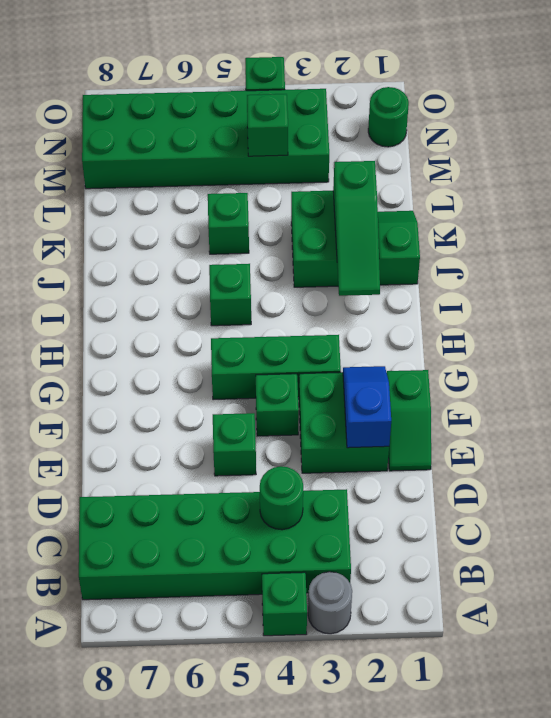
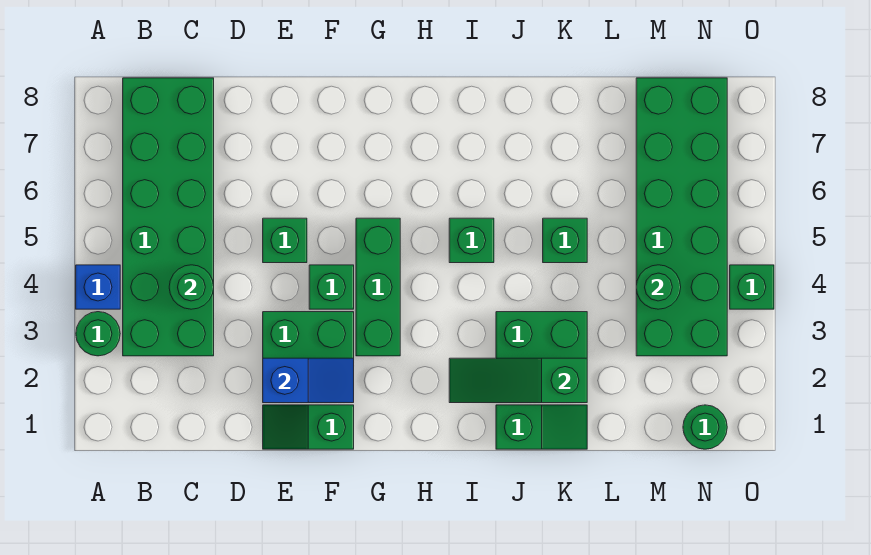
grey 1x1 round brick [308,572,352,634] -> green 1x1 round brick [76,312,120,356]
green 1x1 brick [262,572,307,636] -> blue 1x1 brick [76,265,120,309]
green 1x1 brick [247,94,288,156] -> green 1x1 round brick [636,265,681,309]

